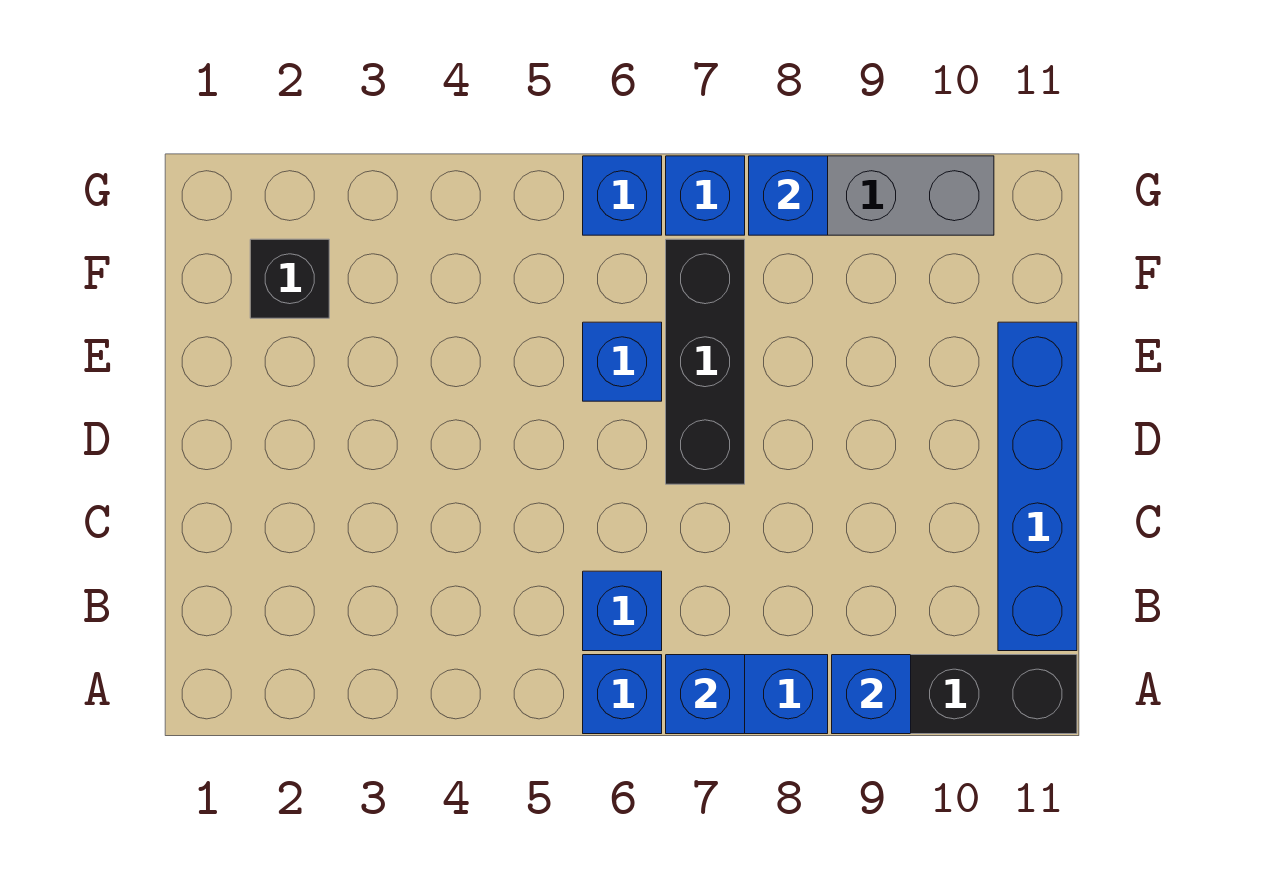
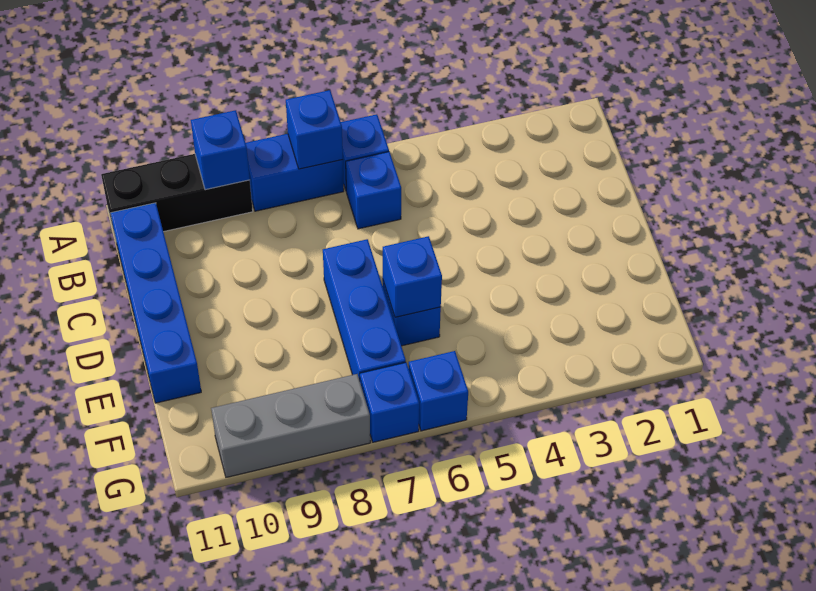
black 1x3 brick [666,239,745,484] -> blue 1x3 brick [323,239,406,380]
black 1x1 brick [250,239,329,318] -> none
blue 1x1 brick [749,156,828,235] -> blue 1x1 brick moved to [383,236,442,317]

